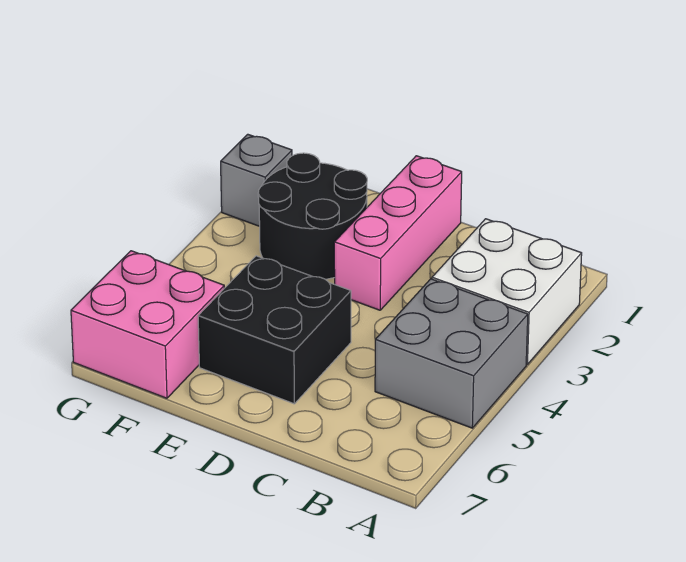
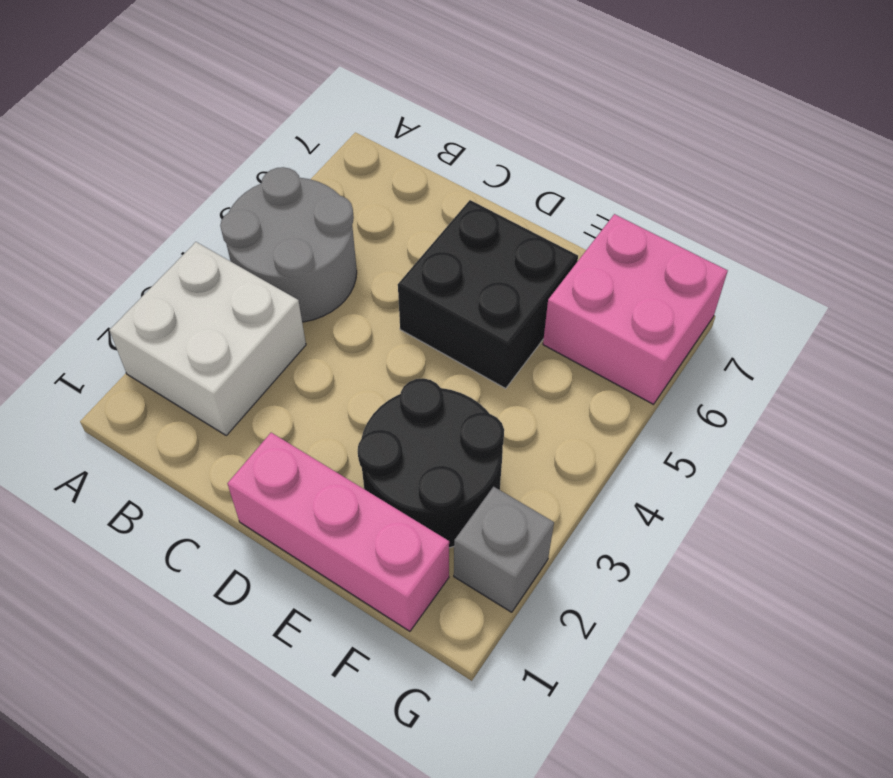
grey 2x2 brick [375,279,528,428] -> grey 2x2 round brick [220,167,357,322]
pink 1x3 brick [334,156,462,310] -> pink 1x3 brick turned to [227,433,449,631]

